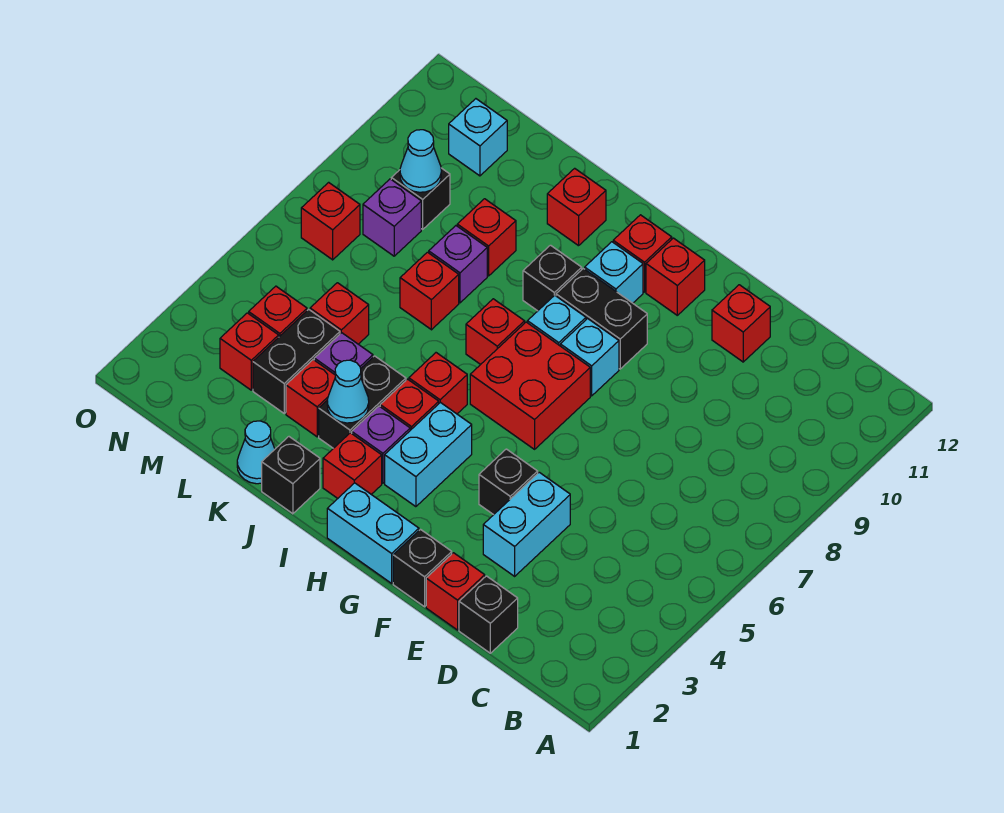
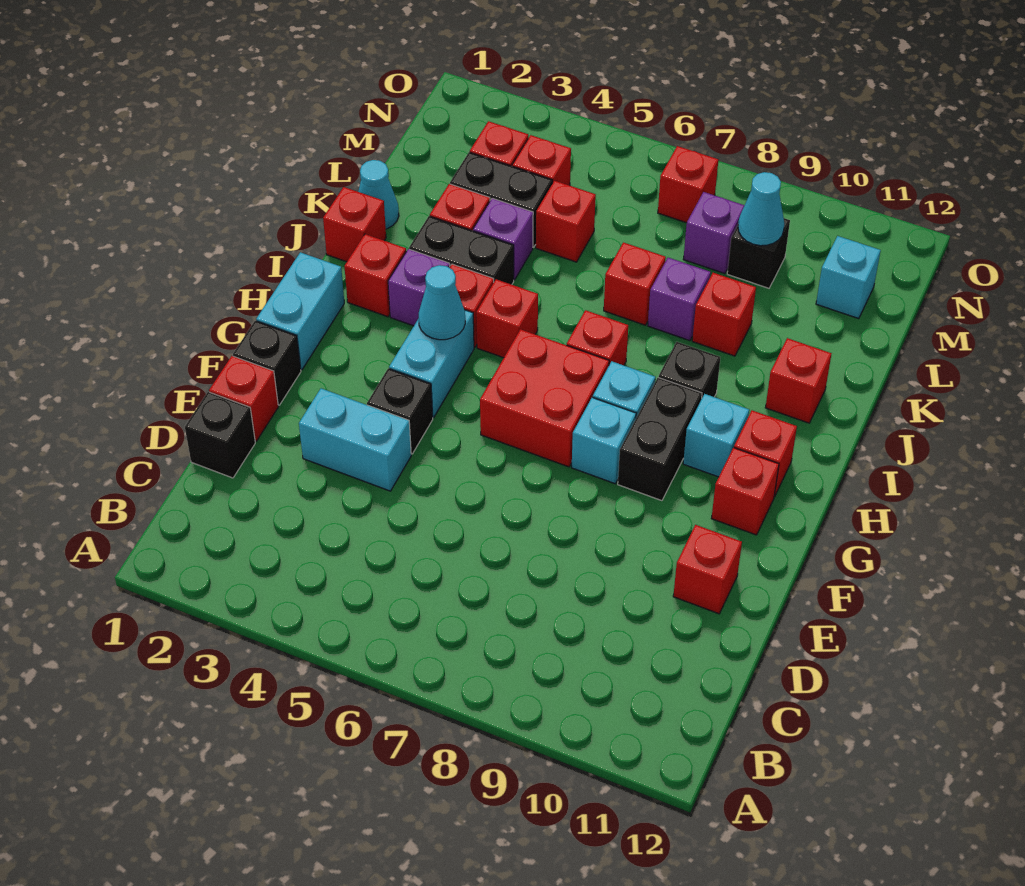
cyan 1x2 brick [385,402,472,507] -> cyan 1x2 brick turned to [389,310,474,418]
black 1x1 brick [262,437,320,514] -> red 1x1 brick [323,187,386,262]
cyan 1x1 cone [327,360,369,423] -> cyan 1x1 cone moved to [419,265,465,340]

